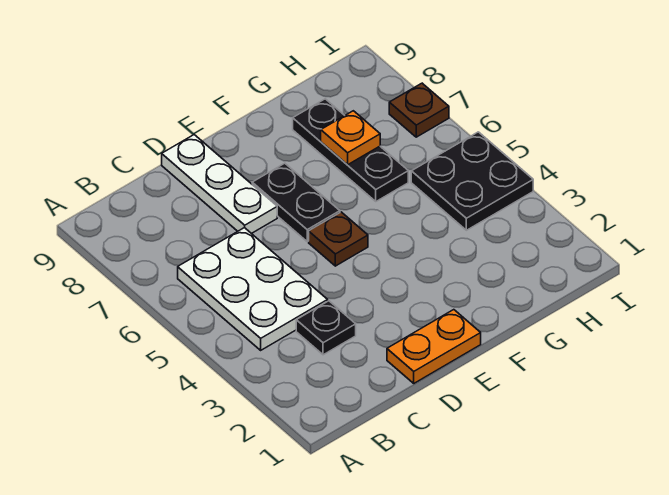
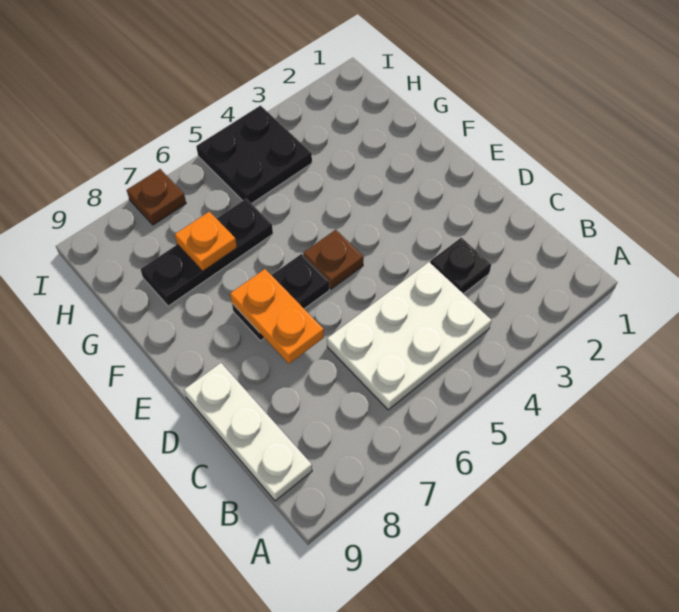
orange 1x2 plate [387,310,481,383] -> orange 1x2 plate moved to [230,269,324,364]
white 1x3 plate [162,135,277,234] -> white 1x3 plate turned to [184,363,312,501]

